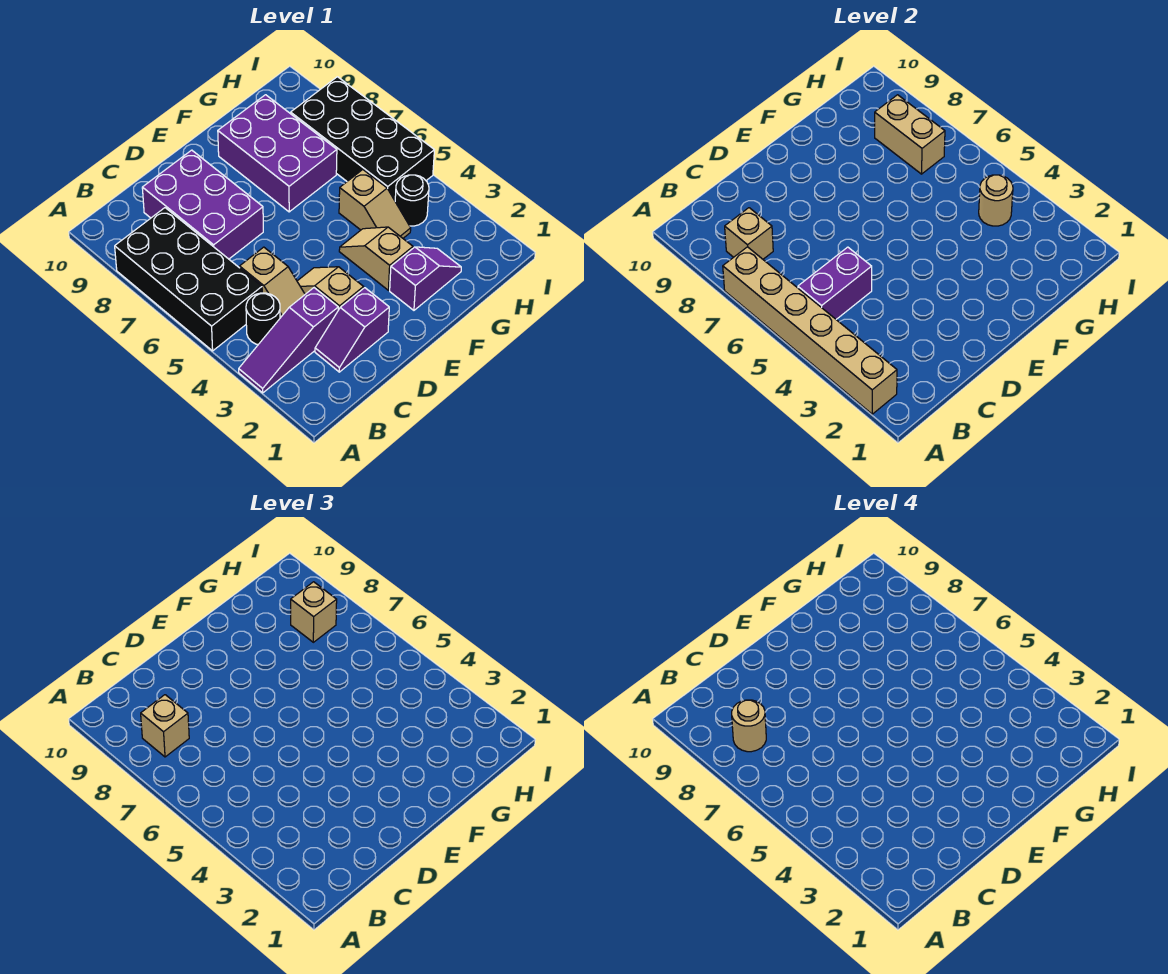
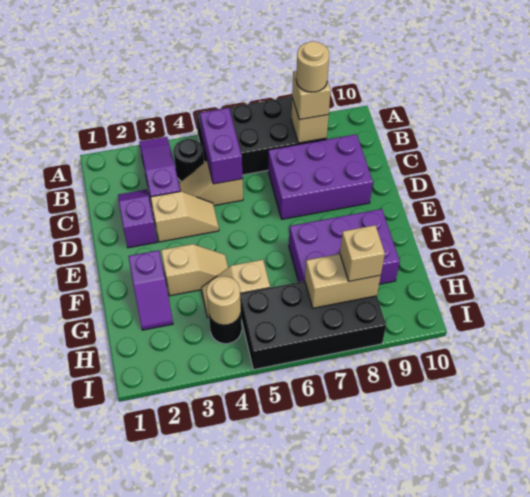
tan 1x6 brick [723,247,897,414] -> none

